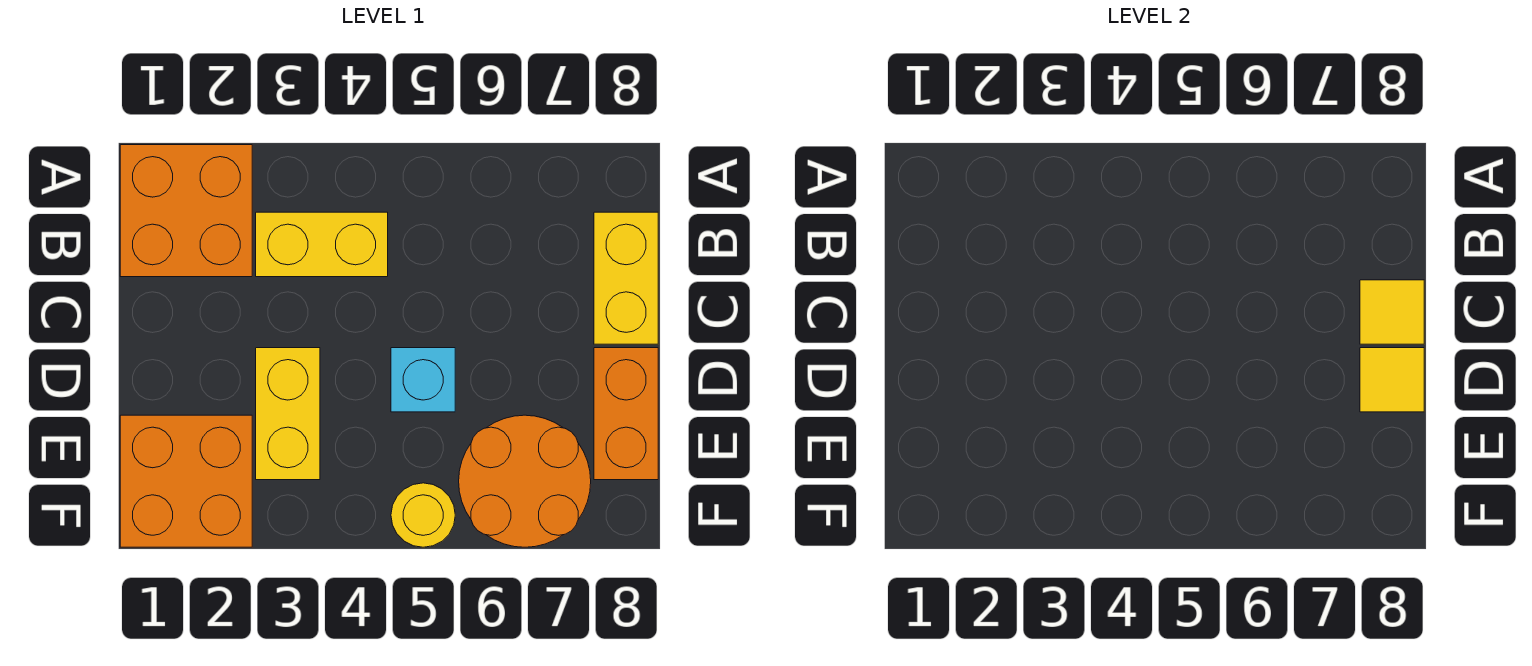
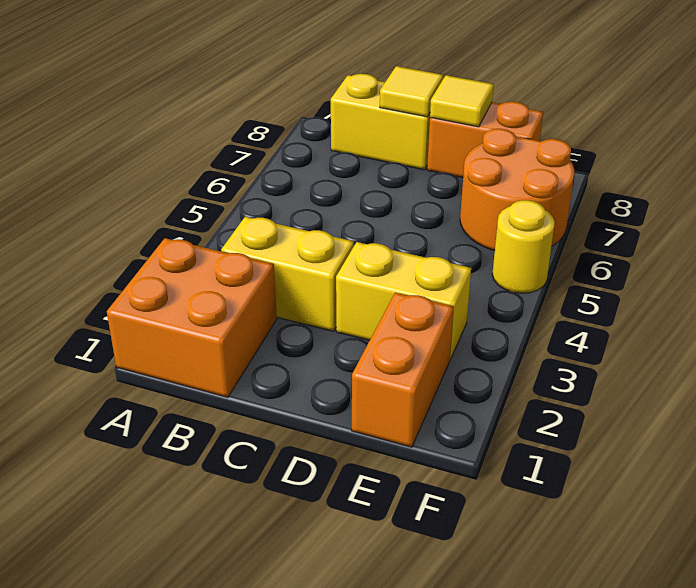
yellow 1x2 brick [256,212,388,277] -> yellow 1x2 brick turned to [221,217,354,331]
cyan 1x1 brick [391,348,455,412] -> none
orange 2x2 brick [120,415,252,547] -> orange 1x2 brick [352,293,454,447]

